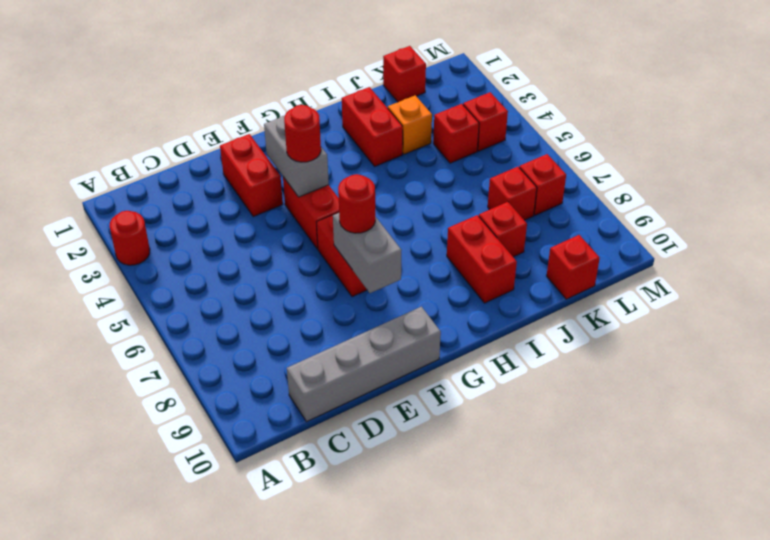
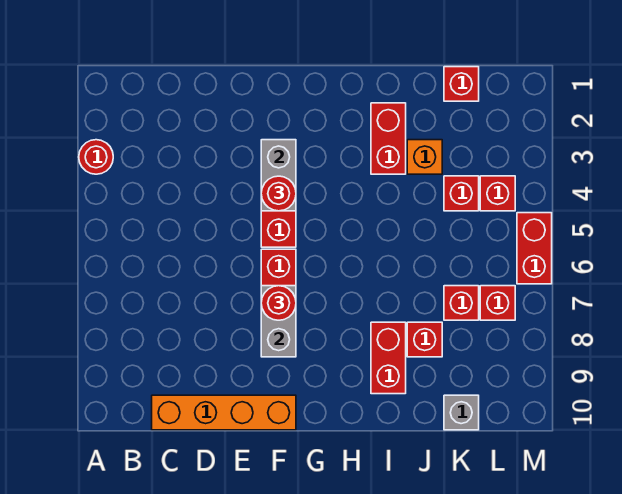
grey 1x4 brick [287,307,441,422] -> orange 1x4 brick [152,395,296,430]
red 1x2 brick [220,134,283,217] -> red 1x2 brick moved to [517,213,552,284]
red 1x1 brick [547,235,600,299] -> grey 1x1 brick [444,395,479,430]

